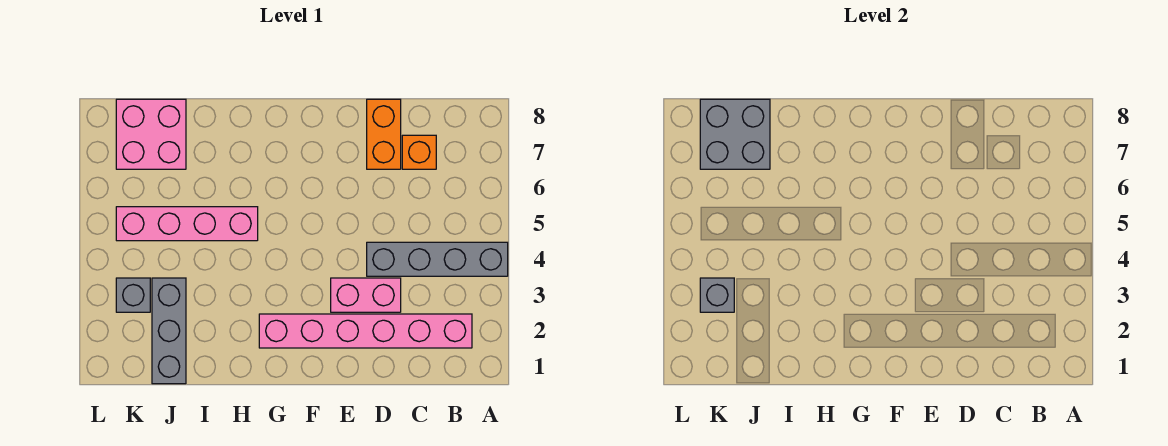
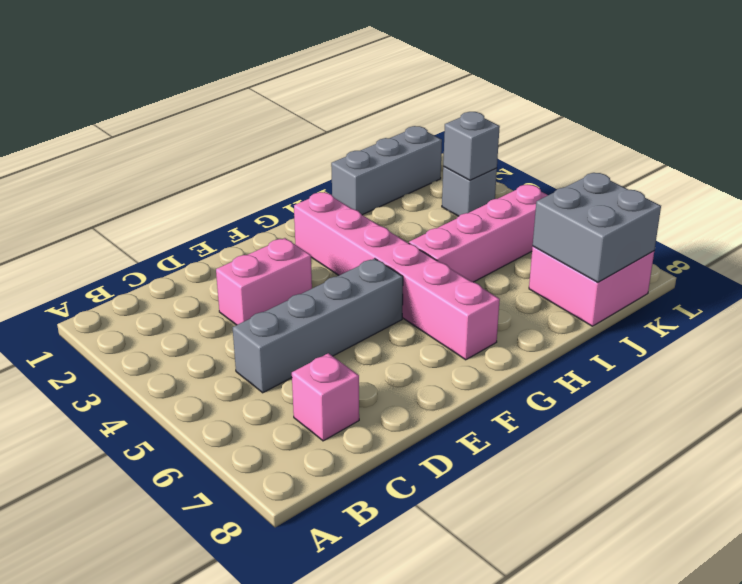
grey 1x4 brick [367,242,508,276] -> grey 1x4 brick moved to [233,258,403,393]
pink 1x6 brick [259,314,472,348] -> pink 1x6 brick turned to [294,192,500,360]
orange 1x1 brick [402,135,436,169] -> pink 1x1 brick [292,353,359,441]
orange 1x2 brick [367,99,401,169] -> none
grey 1x3 brick [152,278,186,384] -> grey 1x3 brick turned to [331,126,442,215]

